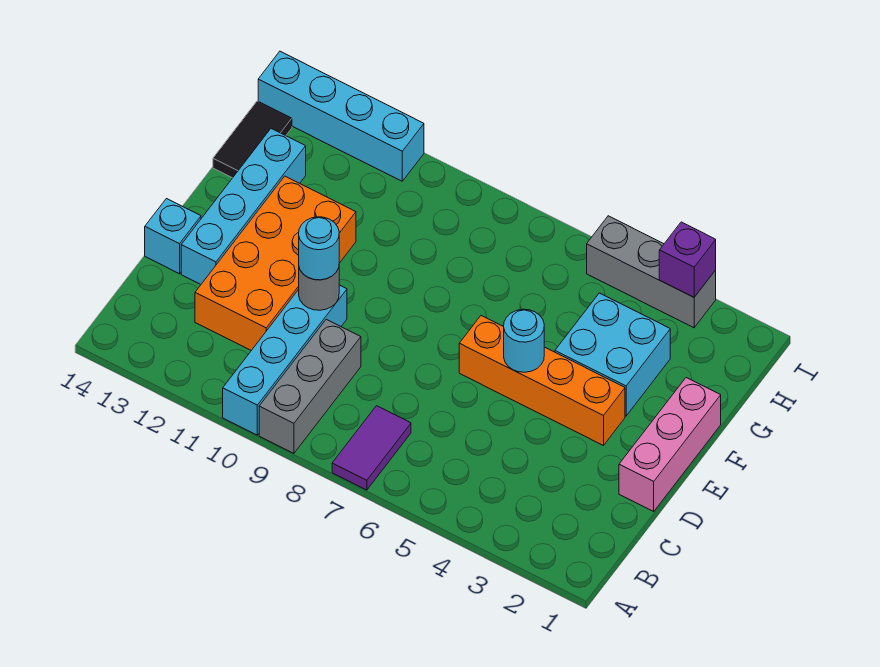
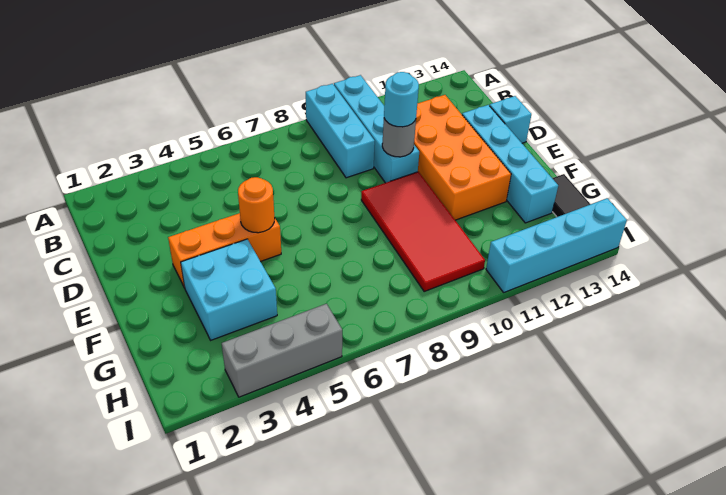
purple 1x2 tile [332,406,411,490] -> none
grey 1x3 brick [259,319,361,453] -> cyan 1x3 brick [306,84,375,178]
pink 1x3 brick [619,378,721,511] -> none
orange 1x4 brick [459,316,625,446] -> orange 1x3 brick [168,213,281,288]
cyan 1x1 round brick [504,309,544,372] -> orange 1x1 round brick [238,177,275,233]
none -> red 2x4 tile [361,172,485,291]
purple 1x1 brick [659,222,716,297] -> none

